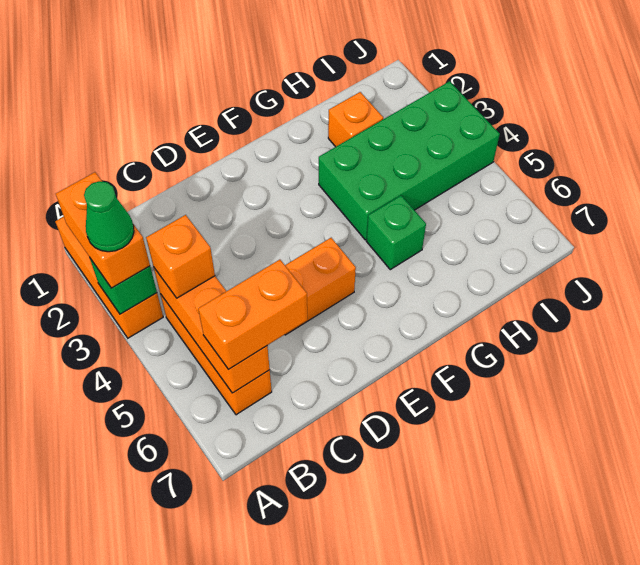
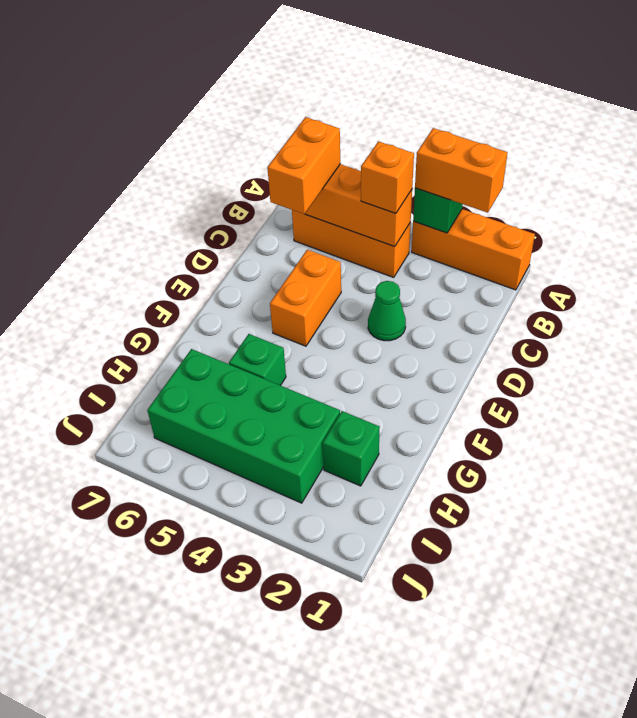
green 1x1 cone [84,181,134,252] -> green 1x1 cone moved to [368,281,406,341]
green 2x4 brick [319,81,500,240] -> green 2x4 brick turned to [147,349,340,503]
orange 1x1 brick [328,92,383,147] -> green 1x1 brick [323,411,380,486]

